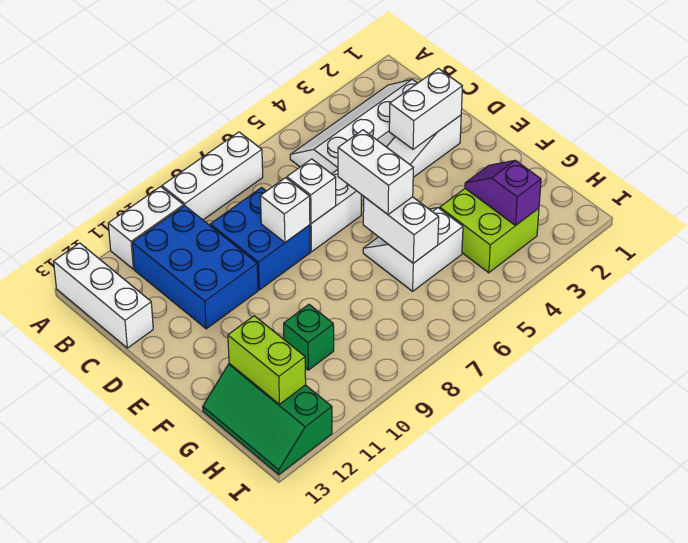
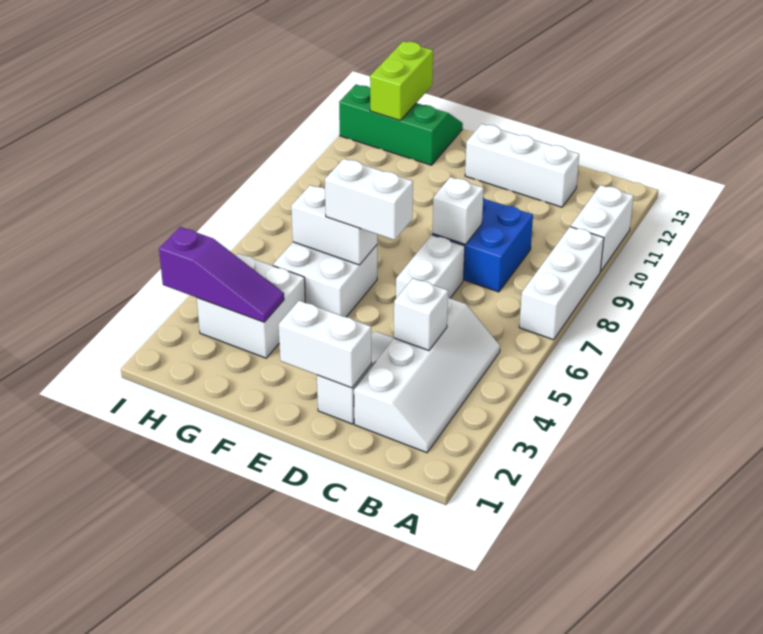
white 1x3 brick [54,243,153,348] -> white 1x3 brick moved to [465,124,579,207]
blue 2x3 brick [132,206,258,329] -> none
white 1x2 brick [389,69,462,149] -> white 1x2 brick turned to [279,301,372,388]
white 1x1 brick [287,159,336,224] -> white 1x1 brick moved to [394,278,448,351]
white 2x2 slope [363,208,463,291] -> white 2x2 brick [273,242,377,317]
lime 2x2 brick [440,189,539,273] -> white 2x2 brick [197,254,305,358]
purple 1x2 slope [465,160,541,225] -> purple 1x3 slope [159,227,284,322]
green 1x1 brick [284,305,334,370] -> none
lime 1x2 brick [228,316,306,404] -> lime 1x2 brick turned to [370,41,433,120]

